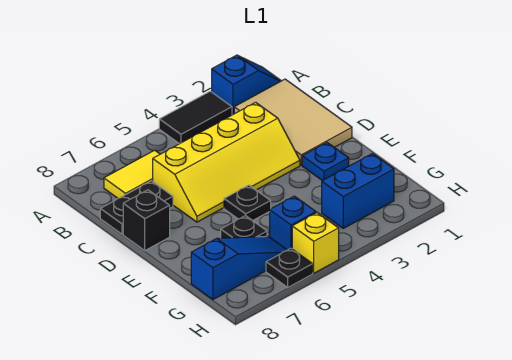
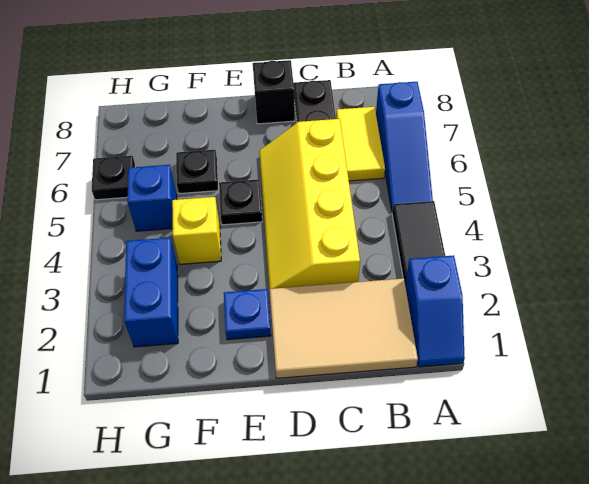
blue 1x3 slope [191,236,287,300] -> blue 1x3 slope moved to [376,82,433,211]
yellow 1x1 brick [292,213,339,273] -> yellow 1x1 brick moved to [172,197,221,264]

